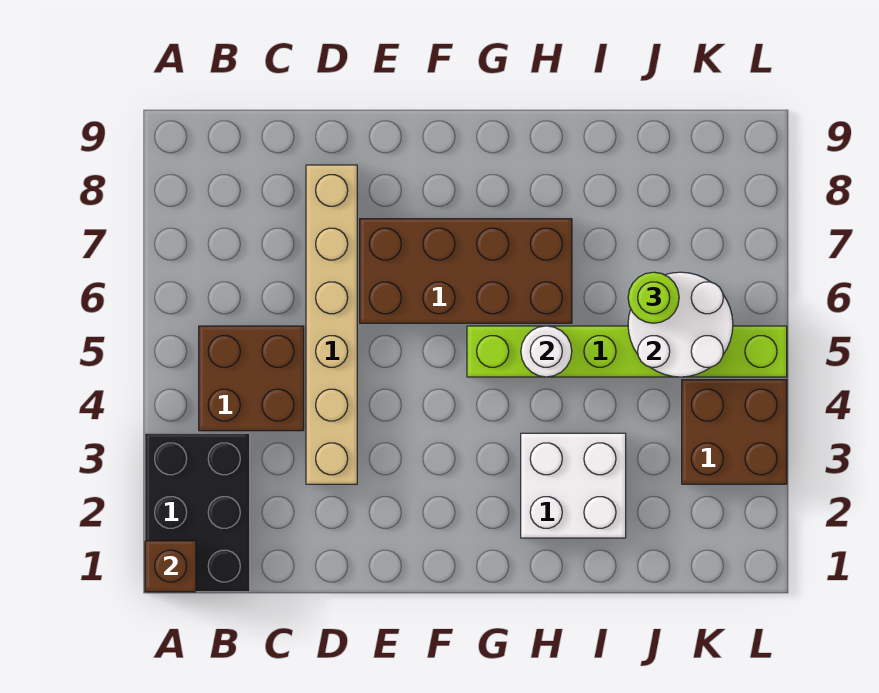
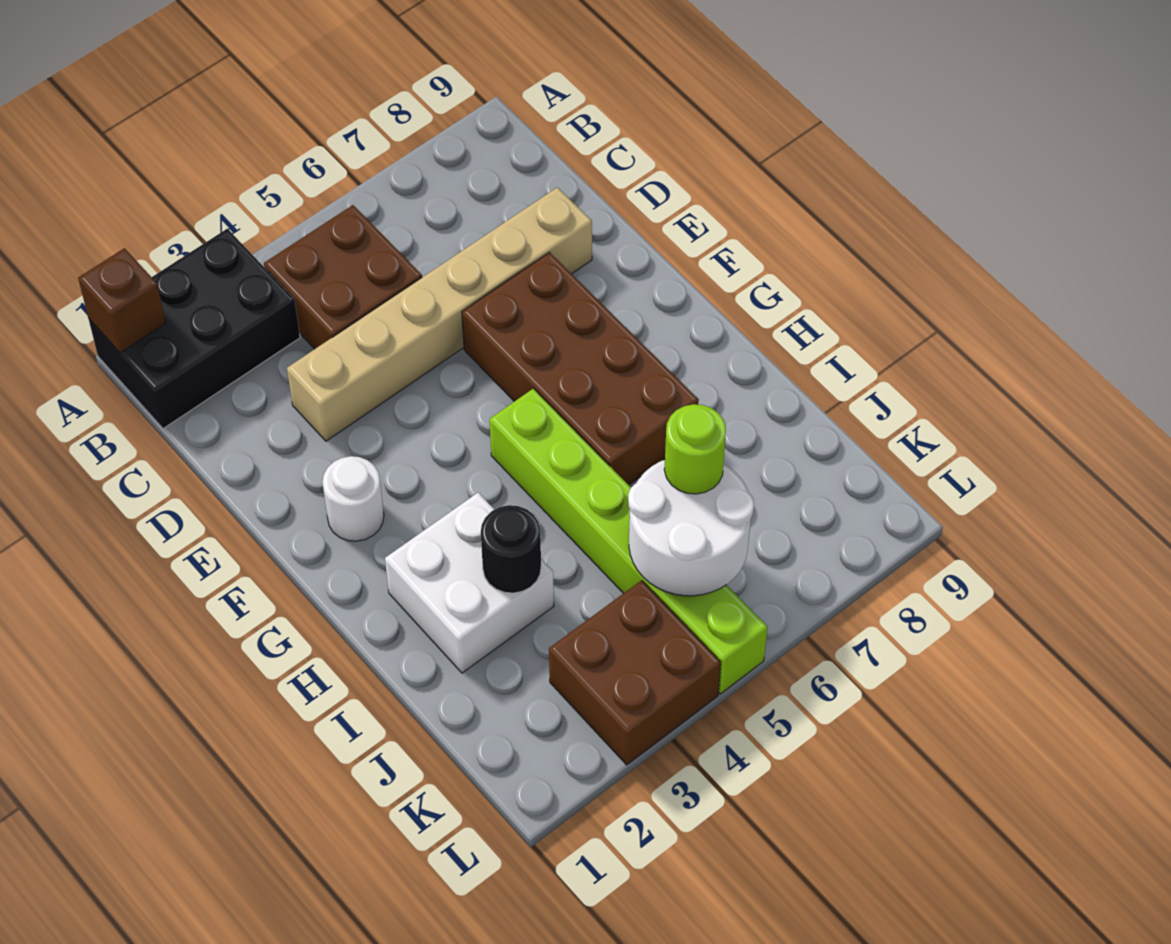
white 1x1 round brick [521,326,572,377] -> white 1x1 round brick moved to [322,456,384,541]
none -> black 1x1 round brick [481,505,541,593]

